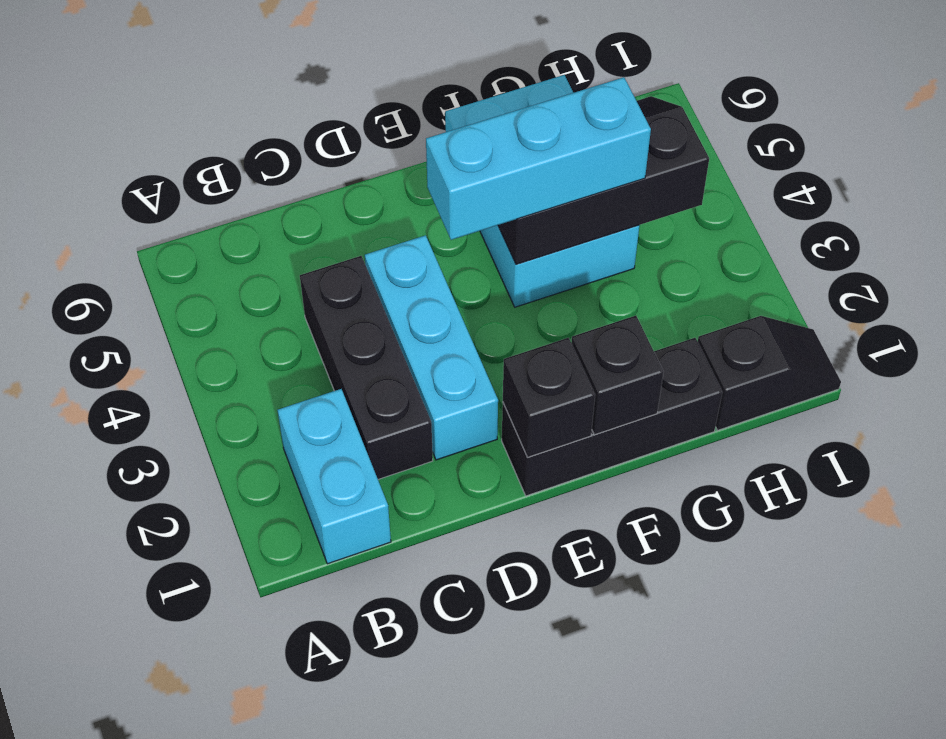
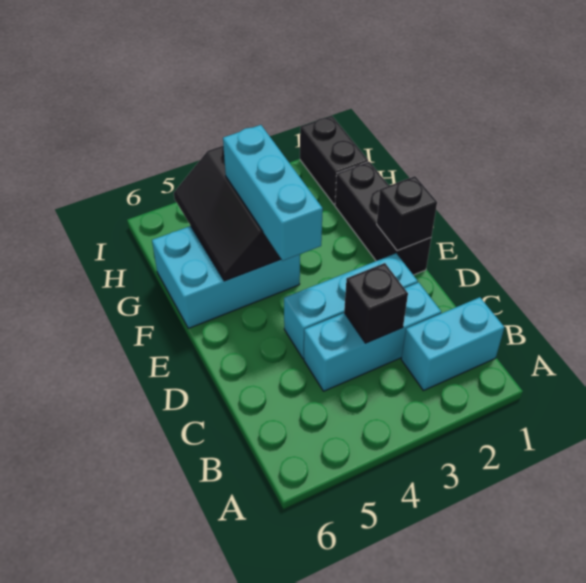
black 1x3 brick [300,256,433,479] -> cyan 1x3 brick [304,282,441,391]
black 1x1 brick [571,315,663,435] -> black 1x1 brick moved to [344,263,408,343]
black 1x2 slope [698,316,841,430] -> black 1x2 brick [300,116,368,205]

